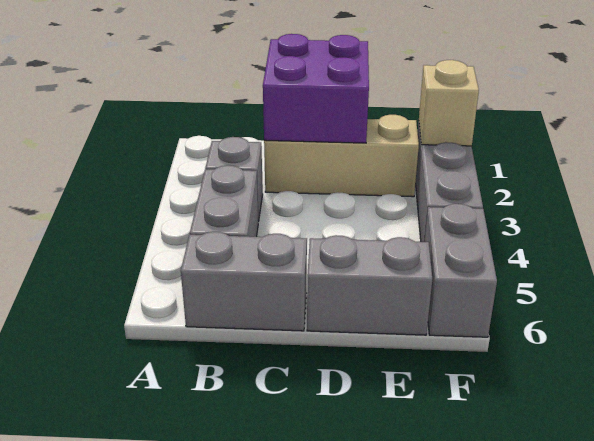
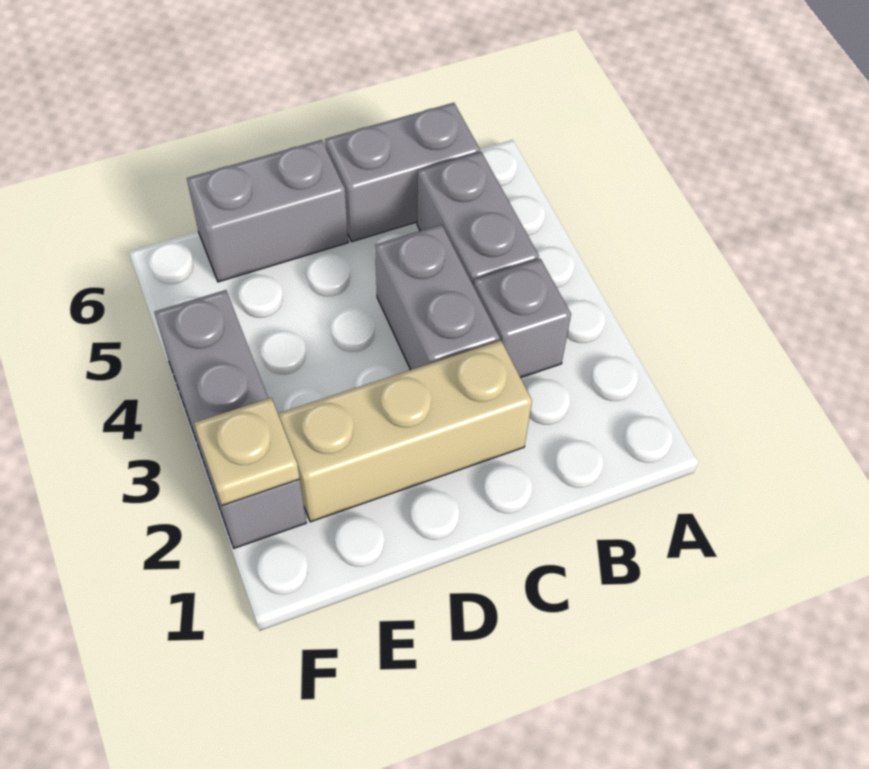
purple 2x2 brick [263,34,369,143] -> none
tan 1x1 brick [419,60,479,146] -> tan 1x1 plate [194,398,300,505]
grey 1x2 brick [424,204,497,337] -> grey 1x2 brick moved to [375,224,500,370]

